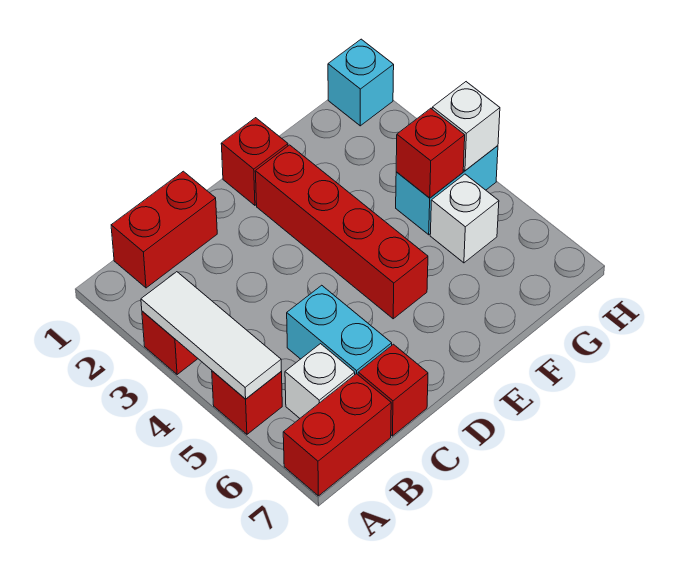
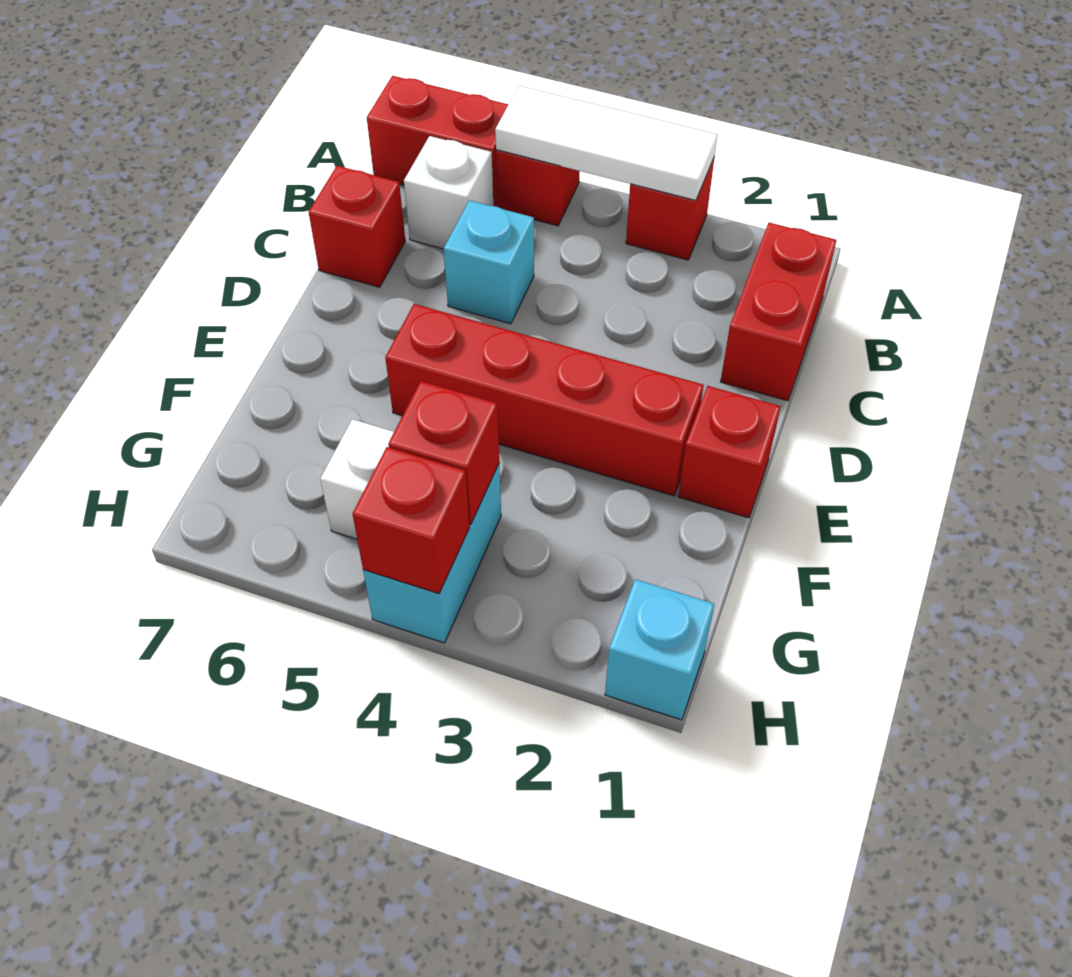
red 1x2 brick [283,374,391,496] -> red 1x2 brick turned to [367,76,508,206]
cyan 1x2 brick [287,285,392,374] -> cyan 1x1 brick [444,200,534,324]
white 1x1 brick [432,82,500,171] -> red 1x1 brick [353,447,469,593]

